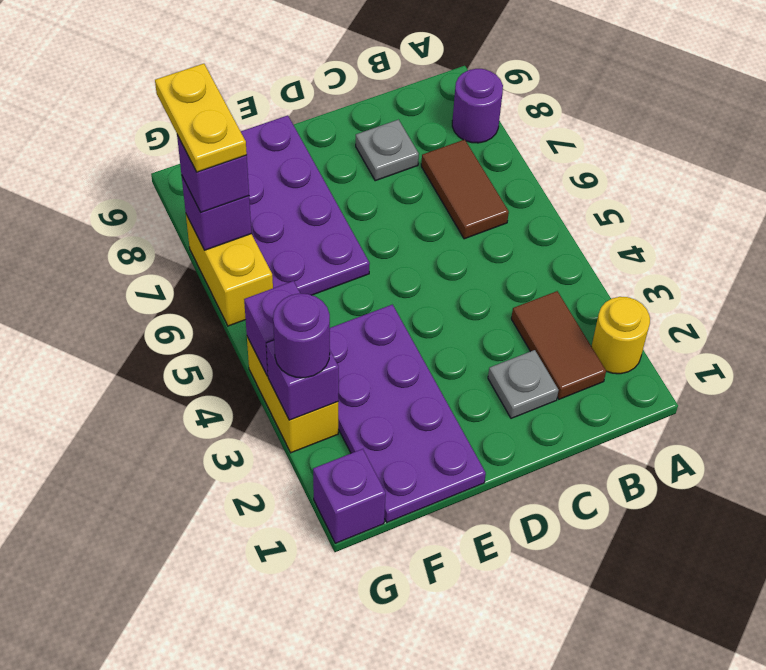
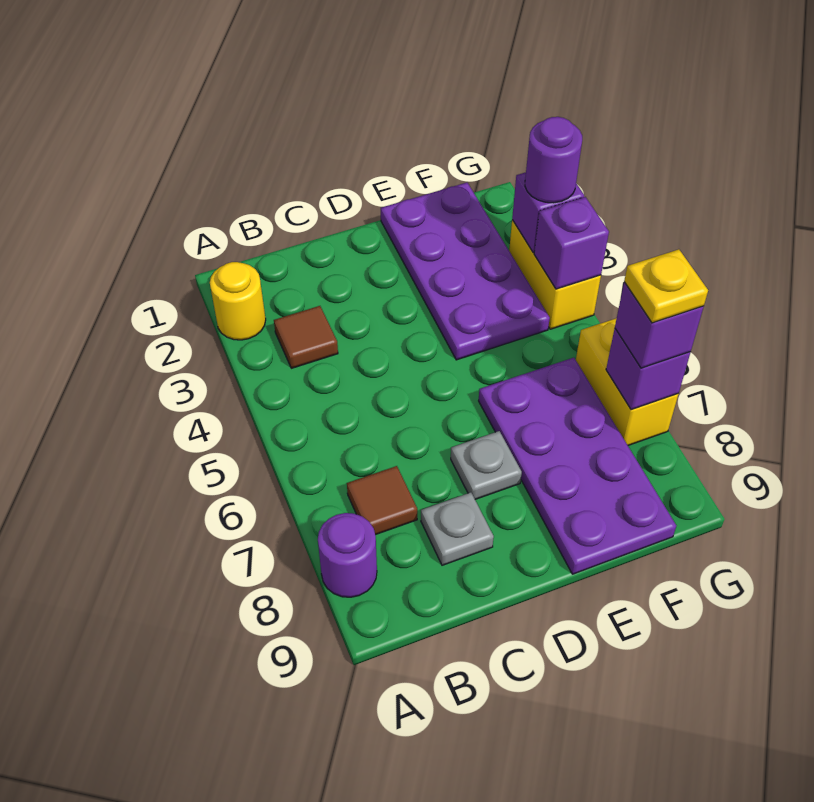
brown 1x2 tile [511,291,606,399] -> brown 1x1 tile [274,306,338,368]
brown 1x2 tile [421,140,509,239] -> brown 1x1 tile [347,466,417,535]
grey 1x1 plate [488,350,559,418] -> grey 1x1 plate moved to [451,431,522,499]
purple 1x1 brick [313,449,386,543] -> none
yellow 1x2 plate [155,64,247,172] -> yellow 1x1 plate [624,249,708,323]

